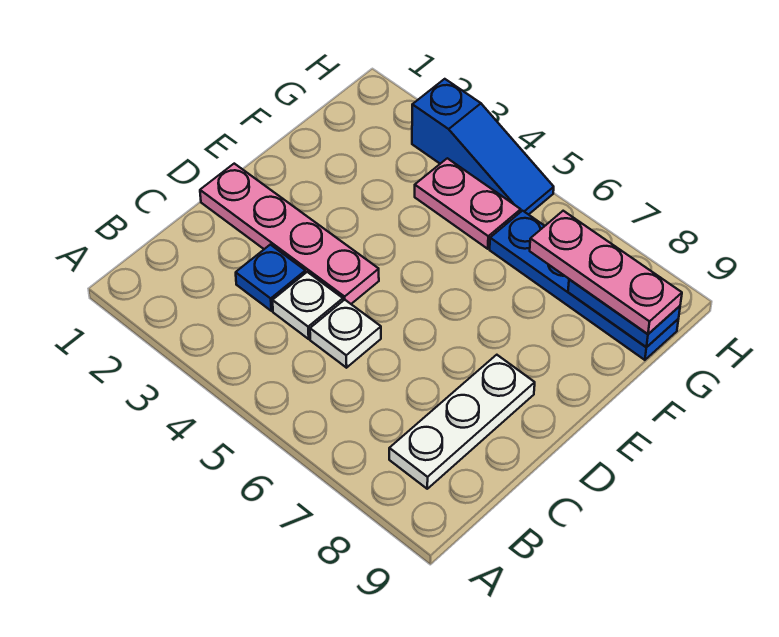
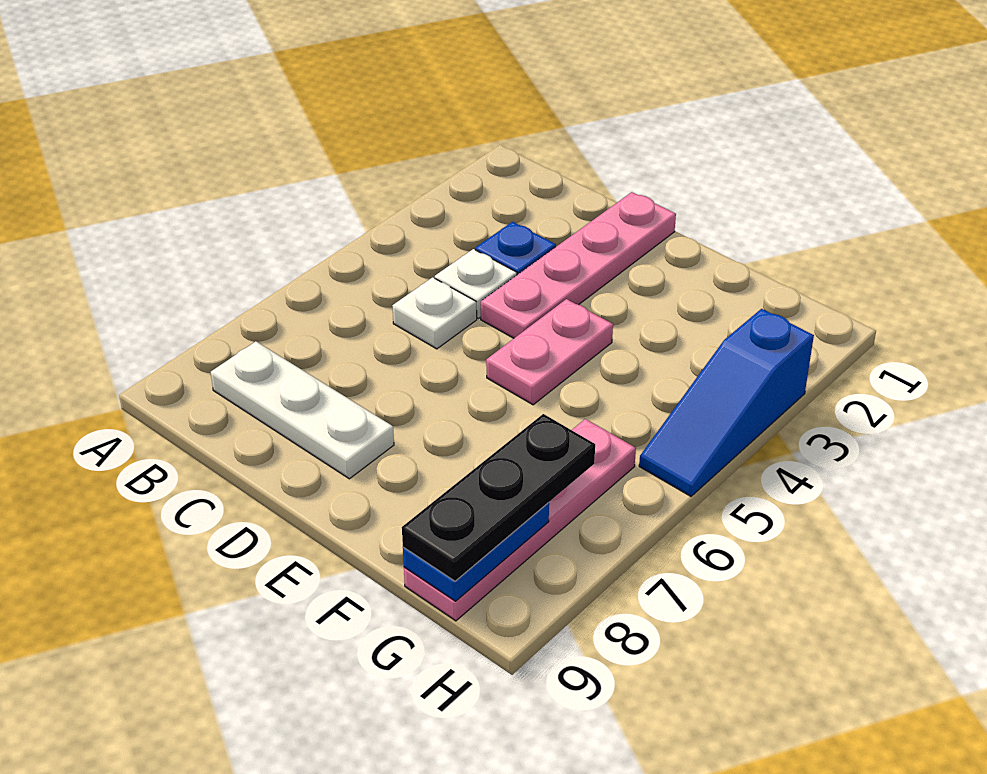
pink 1x2 plate [415,158,521,249] -> pink 1x2 plate moved to [486,299,613,405]
blue 1x4 plate [490,211,678,360] -> pink 1x4 plate [404,419,636,621]
pink 1x3 plate [530,211,682,334] -> black 1x3 plate [402,414,595,581]

